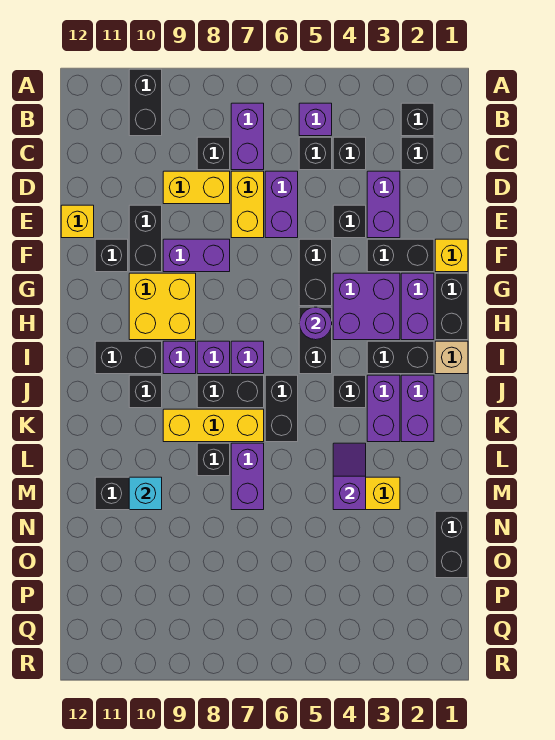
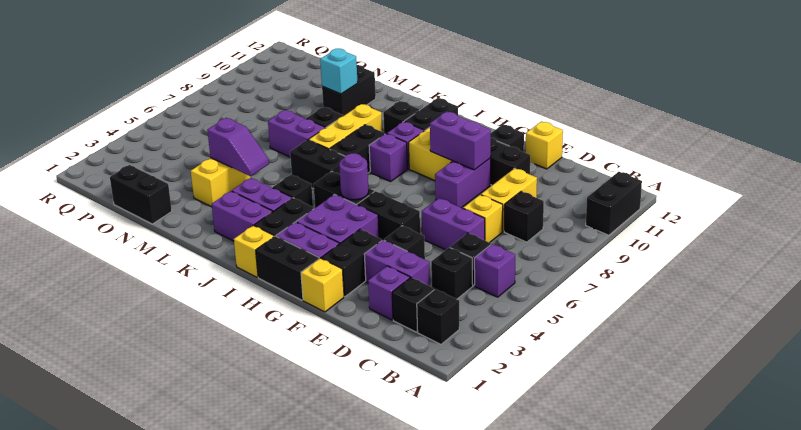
black 1x2 brick [129,69,162,136] -> black 1x2 brick turned to [586,172,642,235]
purple 1x2 brick [231,103,264,170] -> purple 1x2 brick moved to [430,111,491,170]
yellow 1x2 brick [231,171,264,238] -> yellow 1x1 brick [463,195,503,243]
tan 1x1 brick [435,341,468,374] -> yellow 1x1 brick [234,225,274,277]
purple 1x1 brick [231,341,264,374] -> purple 1x1 brick moved to [368,266,410,320]

